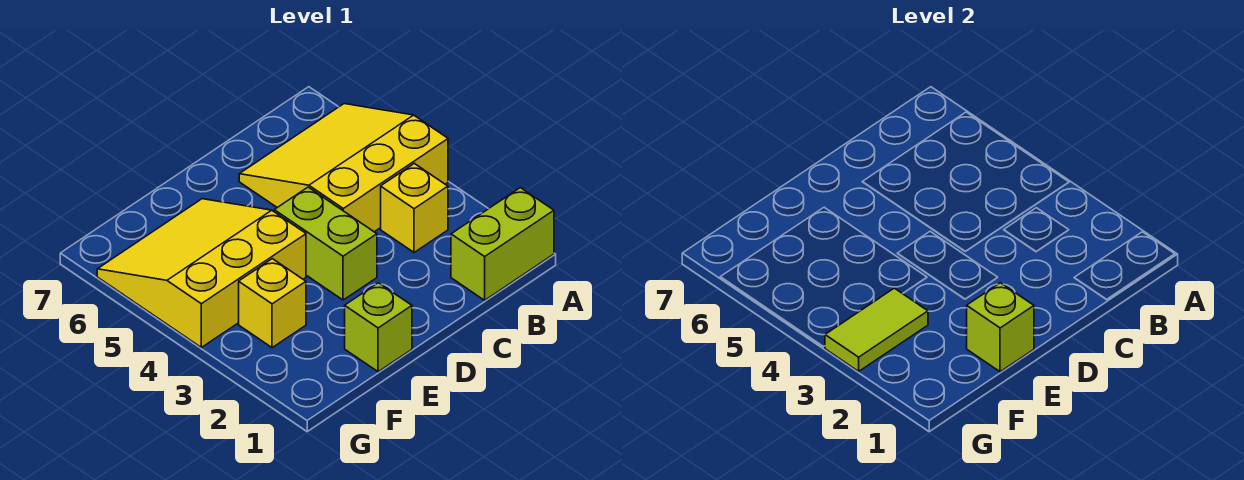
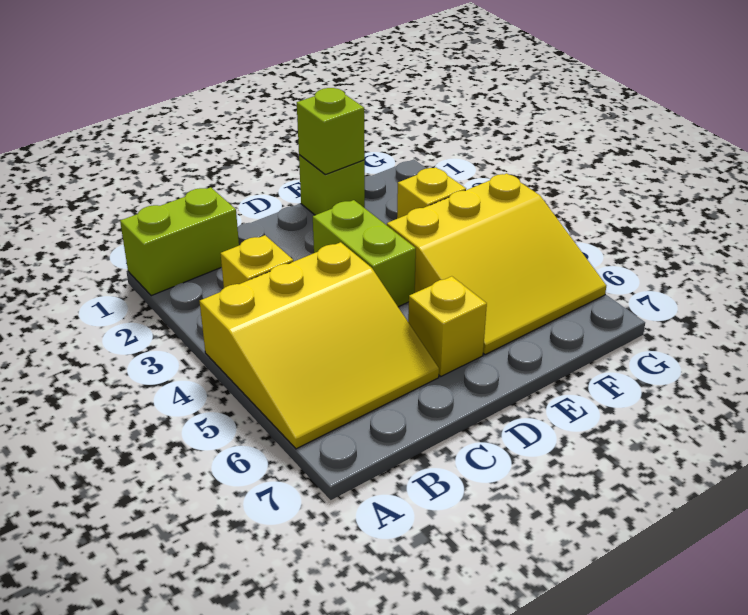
none -> yellow 1x1 brick [408,276,487,377]
lime 1x2 tile [825,288,928,371] -> none

